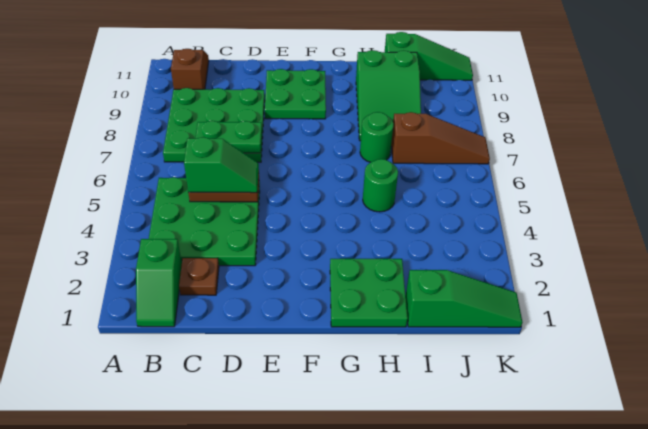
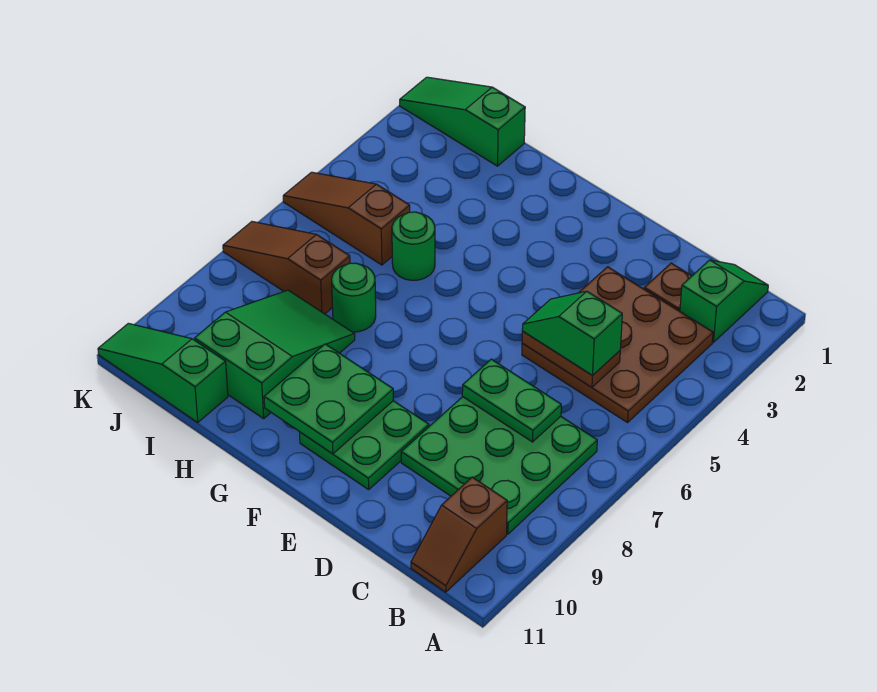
green 3x3 plate [149,177,260,266] -> brown 3x3 plate [522,267,713,423]
green 2x2 plate [330,259,408,327] -> green 2x2 plate moved to [264,344,393,454]
none -> brown 1x3 slope [283,172,410,265]

